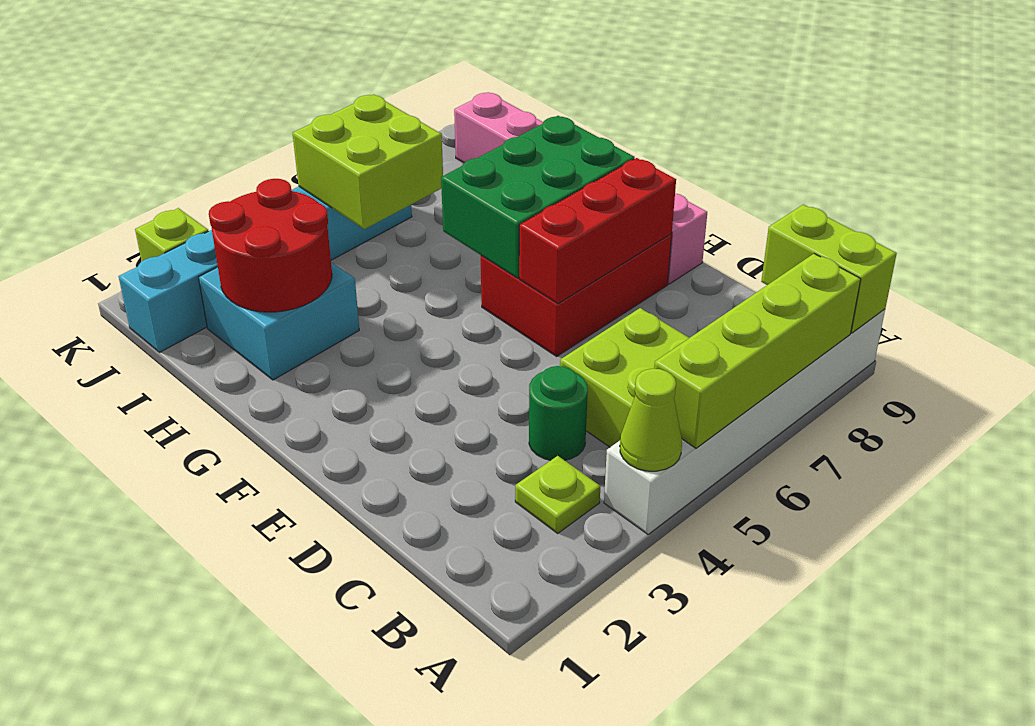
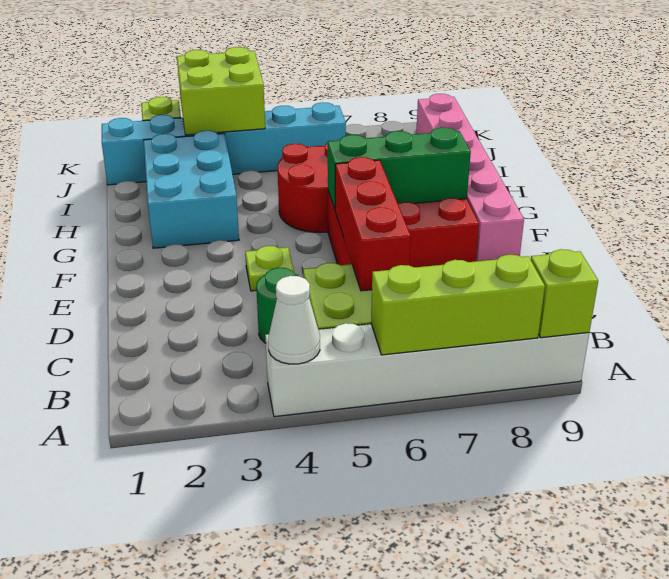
lime 1x1 cone [620,369,682,471] -> white 1x1 cone [268,276,320,364]
lime 1x4 brick [654,254,861,448] -> lime 1x3 brick [371,255,545,355]
lime 1x2 brick [761,204,897,333] -> lime 1x1 brick [531,249,598,338]
lime 1x1 plate [515,456,600,533] -> lime 1x1 plate moved to [245,246,294,291]
red 1x3 brick [519,158,676,304] -> red 1x3 brick turned to [335,157,411,291]
green 2x3 brick [441,116,635,278] -> green 1x3 brick [328,127,471,209]
cyan 2x2 brick [199,262,359,380] -> cyan 2x3 brick [144,131,239,248]
red 2x2 round brick [209,179,332,312] -> red 2x2 round brick moved to [278,140,337,233]
lime 2x2 brick [293,94,443,229] -> lime 2x2 brick moved to [177,47,265,135]

